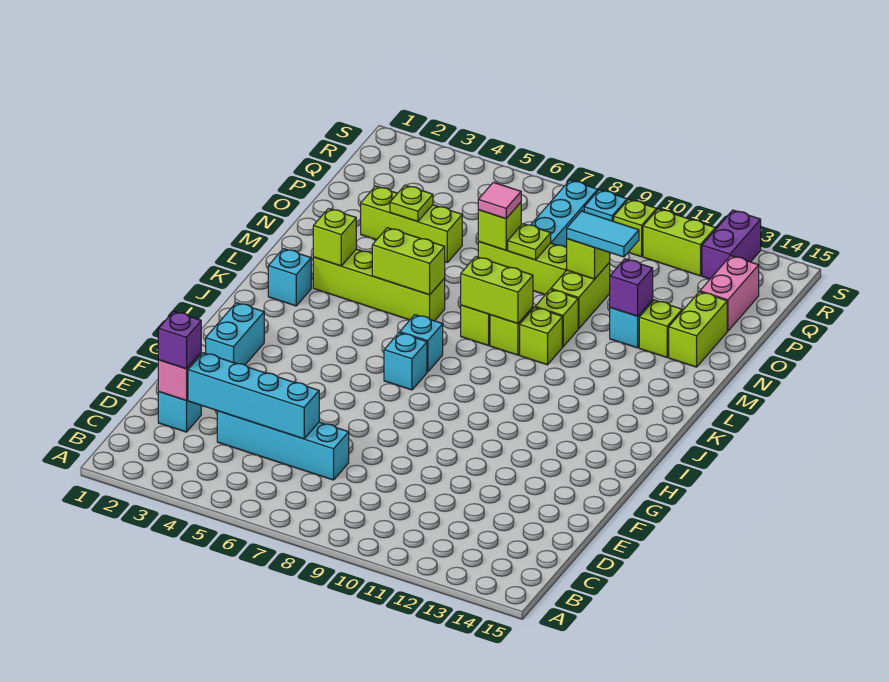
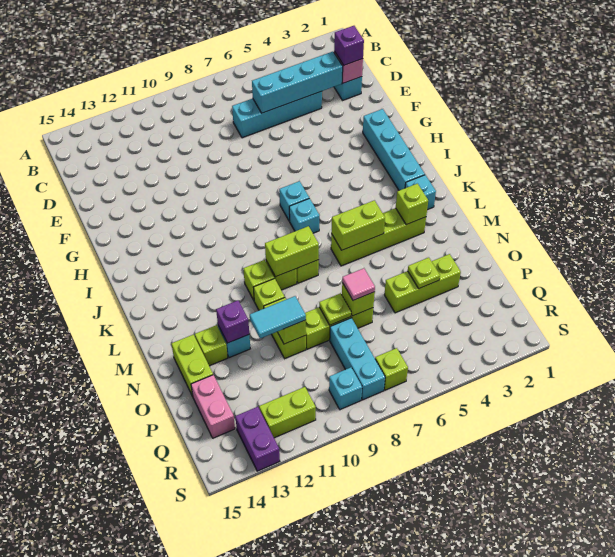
cyan 1x2 brick [206,303,264,365] -> cyan 1x4 brick [363,109,425,190]
lime 1x1 brick [614,199,657,257] -> lime 1x1 brick moved to [375,348,408,390]

